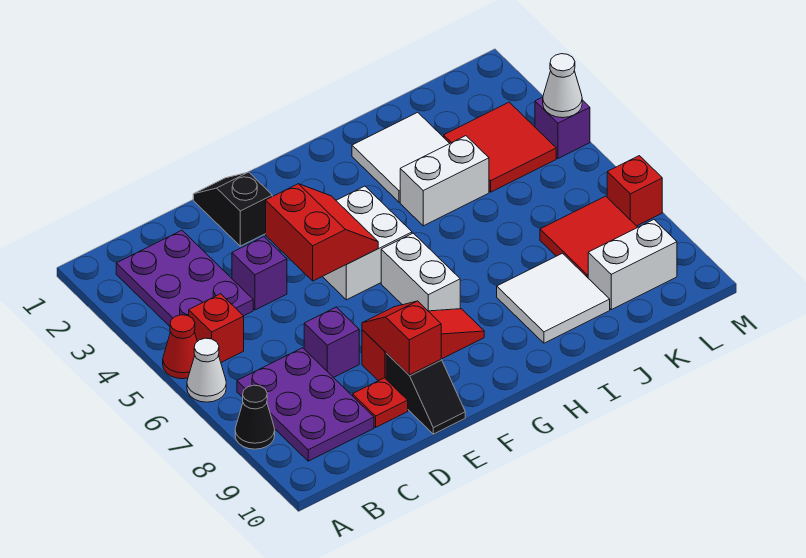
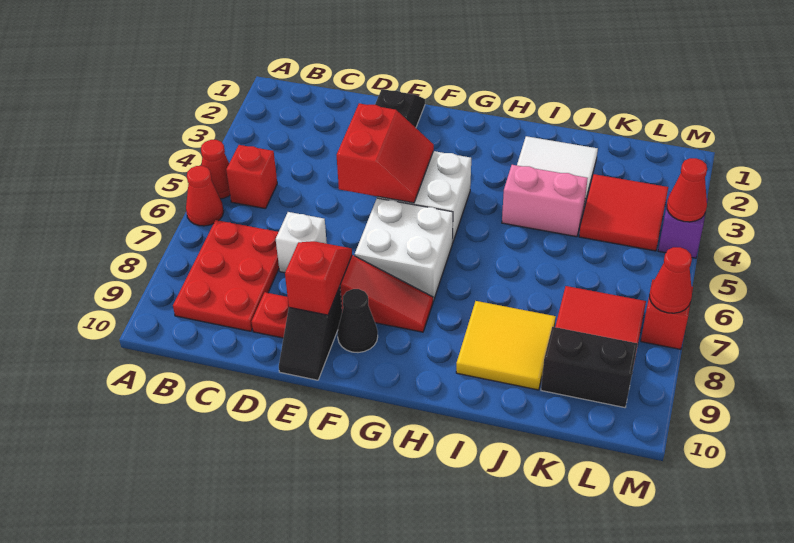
white 1x1 cone [187,338,226,402] -> red 1x1 cone [186,166,224,226]
black 1x1 cone [235,385,275,449] -> black 1x1 cone moved to [337,289,378,353]
purple 2x3 plate [116,230,253,326] -> none
purple 2x3 plate [237,348,374,461] -> red 2x3 plate [173,220,279,331]
purple 1x1 brick [232,237,287,310] -> none
purple 1x1 brick [304,307,359,378] -> white 1x1 brick [276,212,327,273]
white 1x2 brick [381,233,460,311] -> white 2x2 brick [355,198,453,301]
white 1x2 brick [400,136,489,226] -> pink 1x2 brick [502,165,588,237]
white 2x2 tile [497,253,610,343] -> yellow 2x2 tile [456,301,556,390]
white 1x2 brick [588,220,677,310] -> black 1x2 brick [541,327,638,408]
white 1x1 cone [543,54,582,118] -> red 1x1 cone [667,158,707,222]
none -> red 1x1 cone [650,247,692,313]

